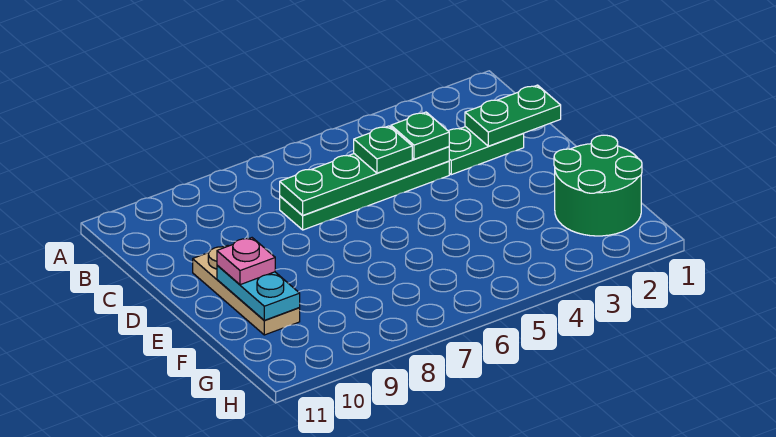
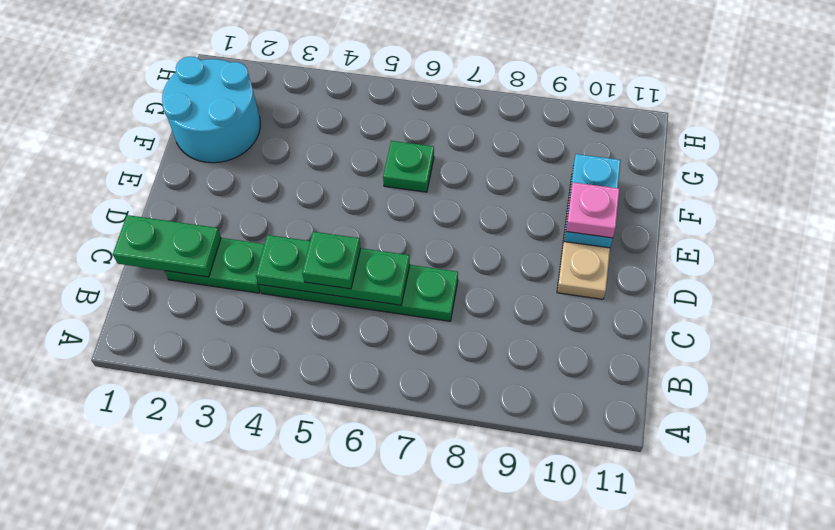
green 1x4 plate [280,147,449,215] -> green 1x3 plate [256,235,410,305]
green 1x1 plate [391,112,449,159] -> green 1x1 plate moved to [383,141,434,192]
green 2x2 round brick [554,135,642,236] -> cyan 2x2 round brick [162,57,260,163]

